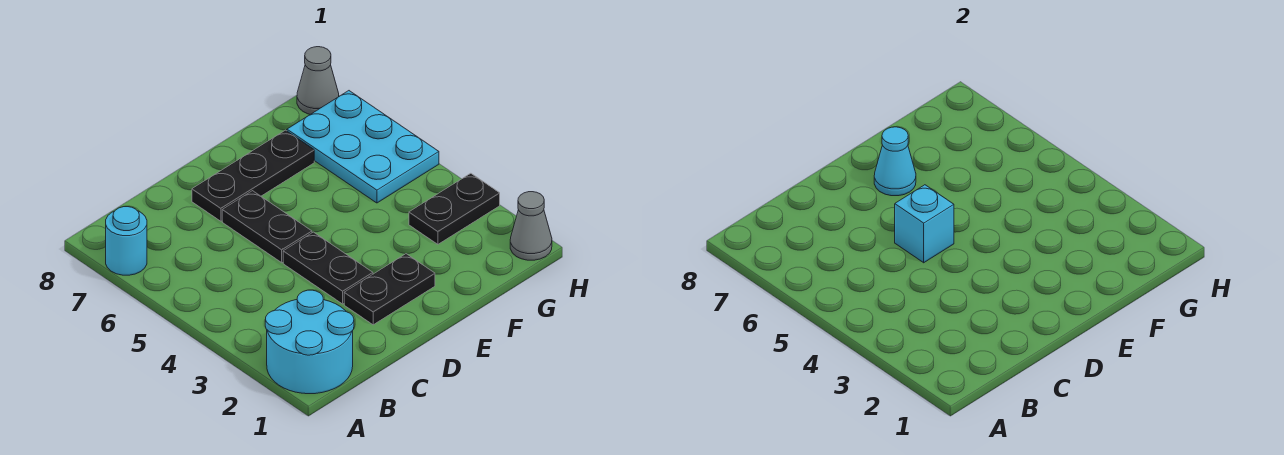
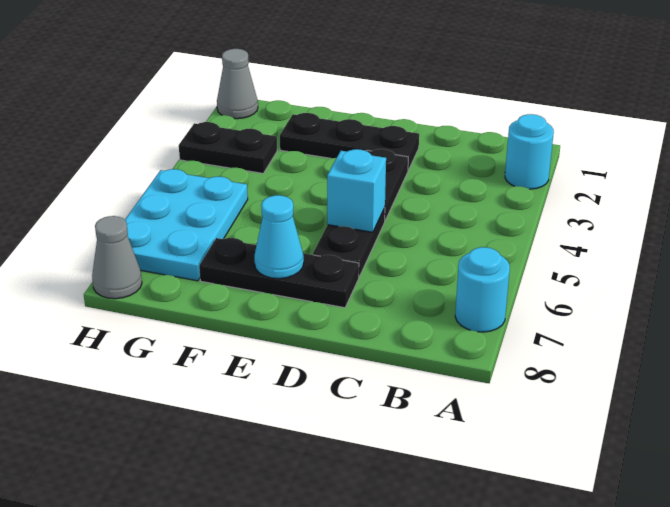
cyan 2x2 round brick [265,290,354,394] -> cyan 1x1 round brick [505,114,554,189]
black 1x2 plate [344,254,435,325] -> black 1x3 plate [280,113,419,170]

